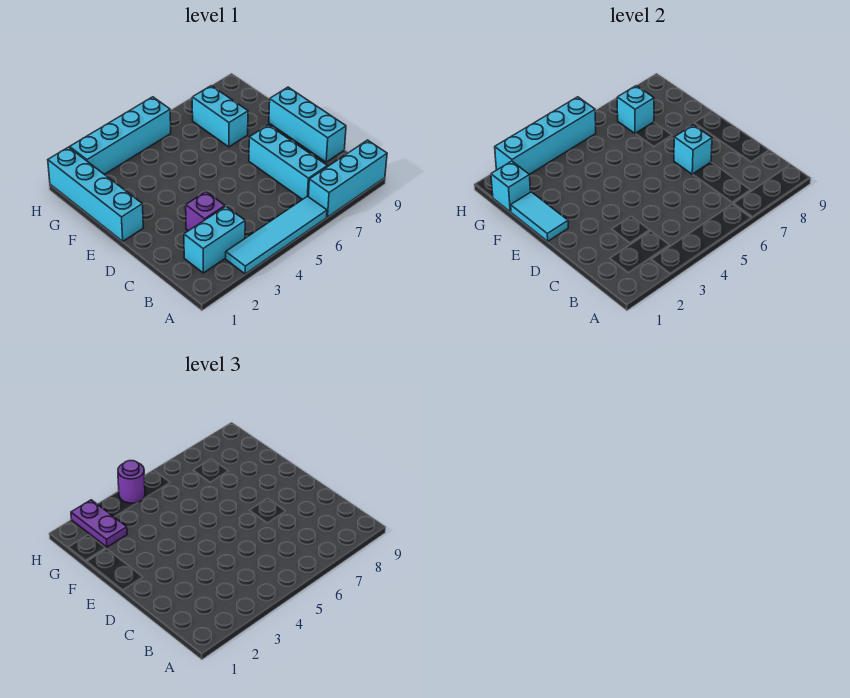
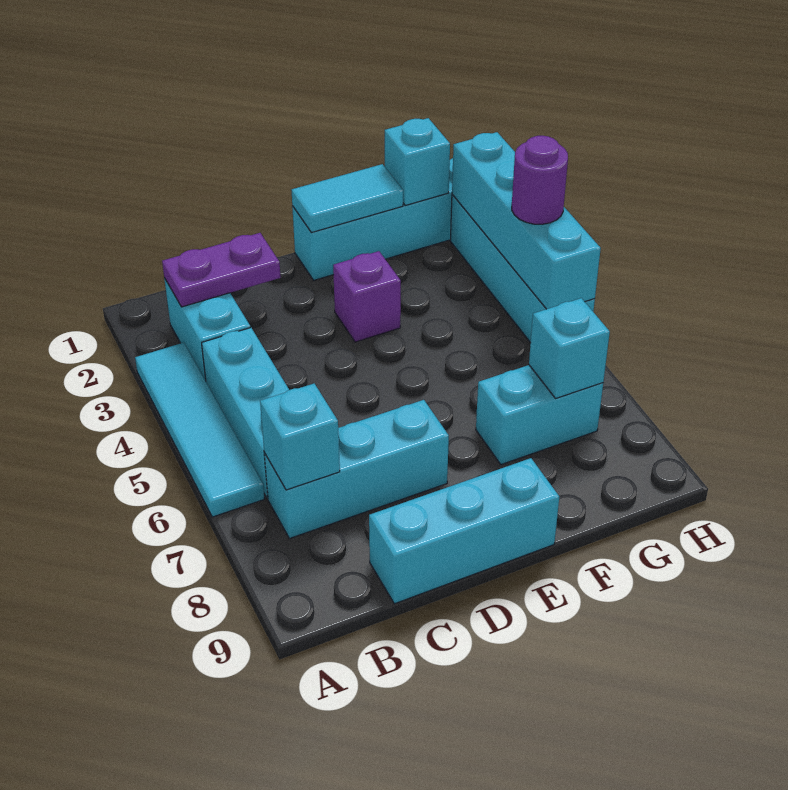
cyan 1x3 brick [308,140,387,217] -> cyan 1x3 brick moved to [202,328,289,498]
purple 1x1 brick [186,192,225,231] -> purple 1x1 brick moved to [333,251,401,342]
cyan 1x1 brick [674,125,712,174] -> cyan 1x1 brick moved to [260,384,340,490]
purple 1x2 plate [71,500,127,547] -> purple 1x2 plate moved to [162,233,281,307]

